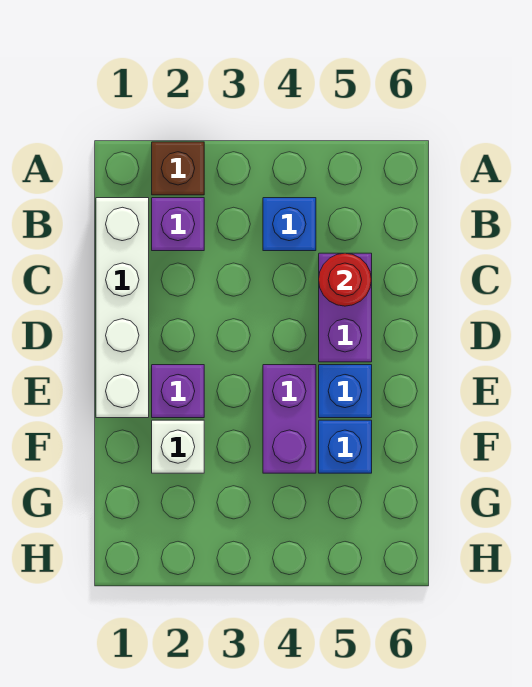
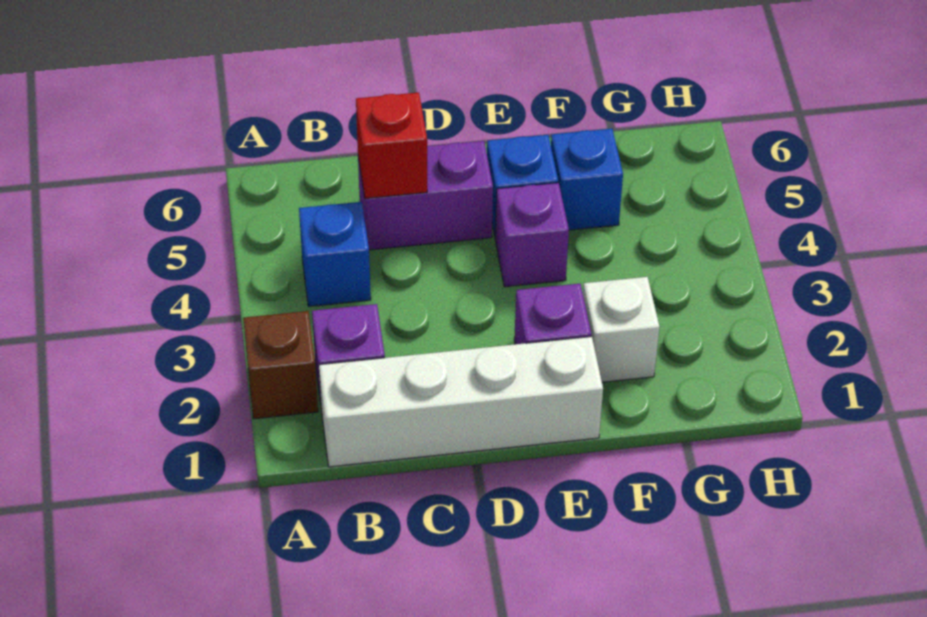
red 1x1 round brick [319,253,371,306] -> red 1x1 brick [356,93,427,199]
purple 1x2 brick [263,365,316,473] -> purple 1x1 brick [495,183,569,287]

